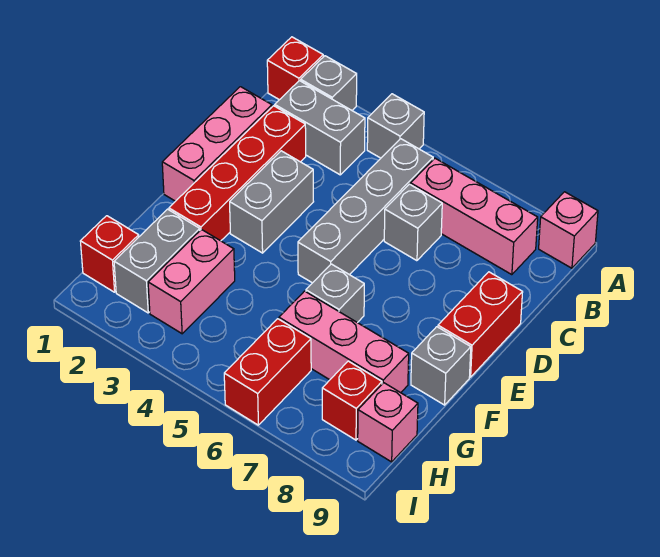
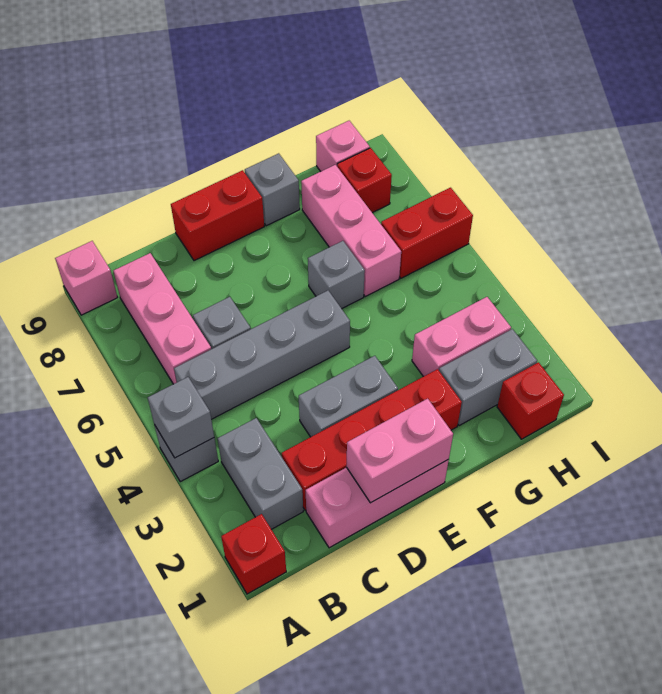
grey 1x1 brick [301,56,357,110] -> grey 1x1 brick moved to [148,377,214,458]
none -> pink 1x2 brick [346,399,453,503]

